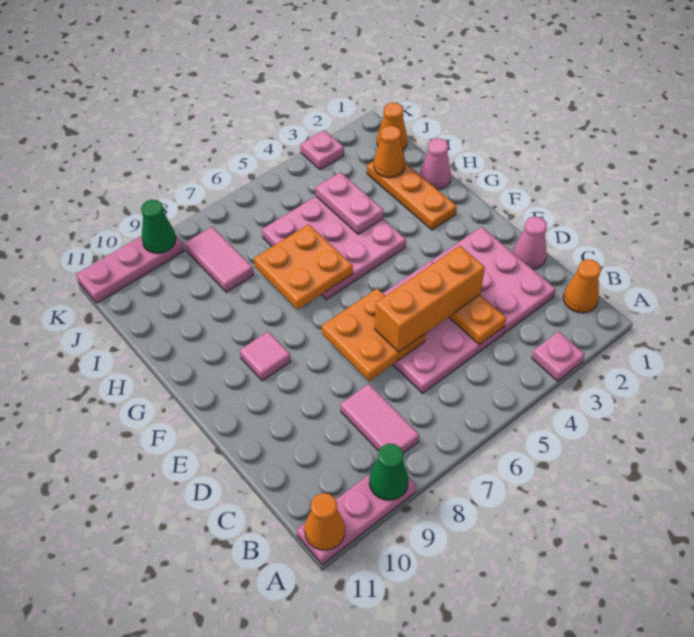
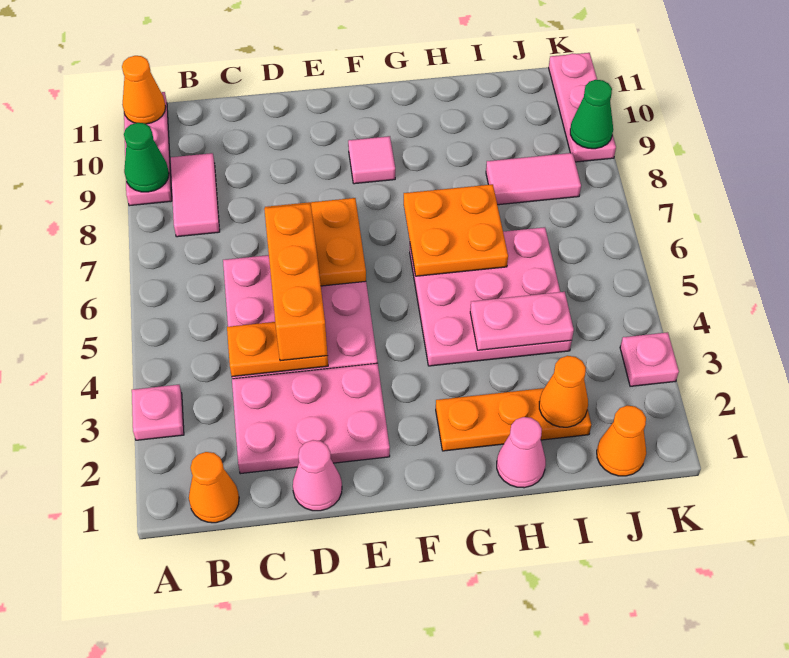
pink 1x2 tile [341,384,419,453] -> pink 1x2 tile turned to [170,153,220,237]

